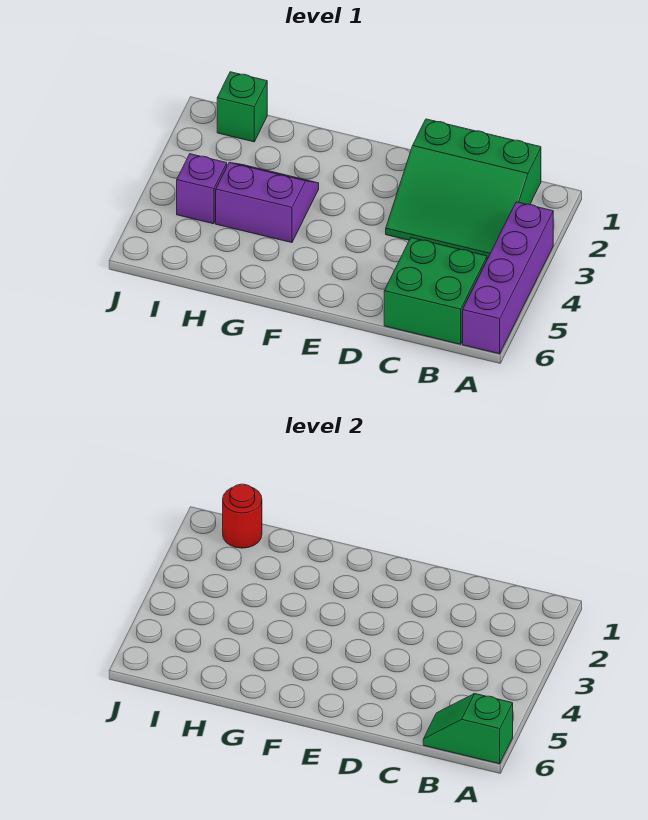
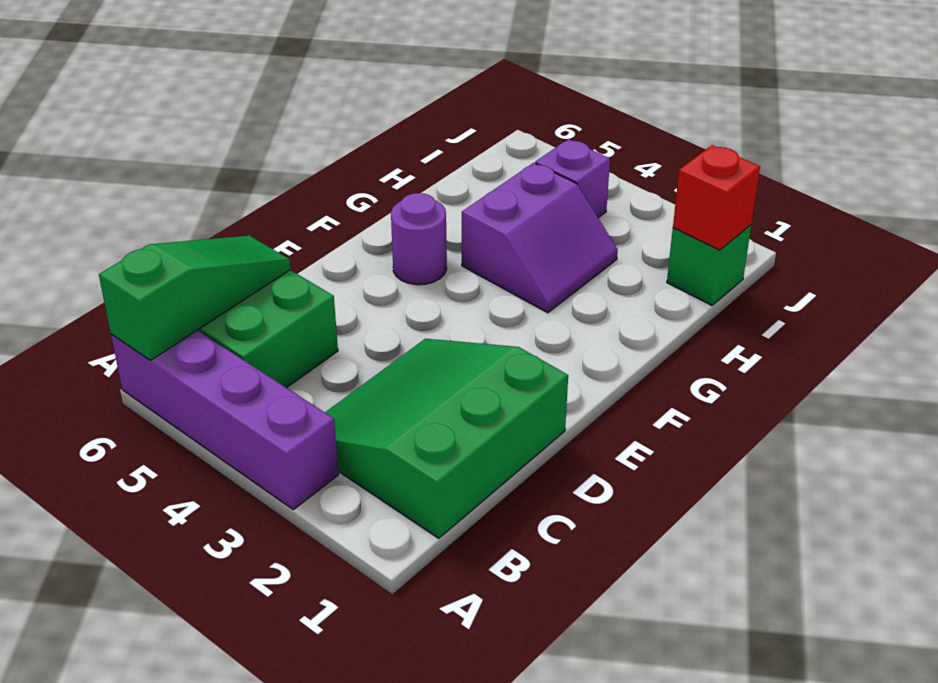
green 1x2 slope [423,694,513,764] -> green 1x3 slope [99,236,290,360]
none -> purple 1x1 round brick [391,193,447,285]
red 1x1 round brick [223,484,262,548] -> red 1x1 brick [673,145,760,250]

